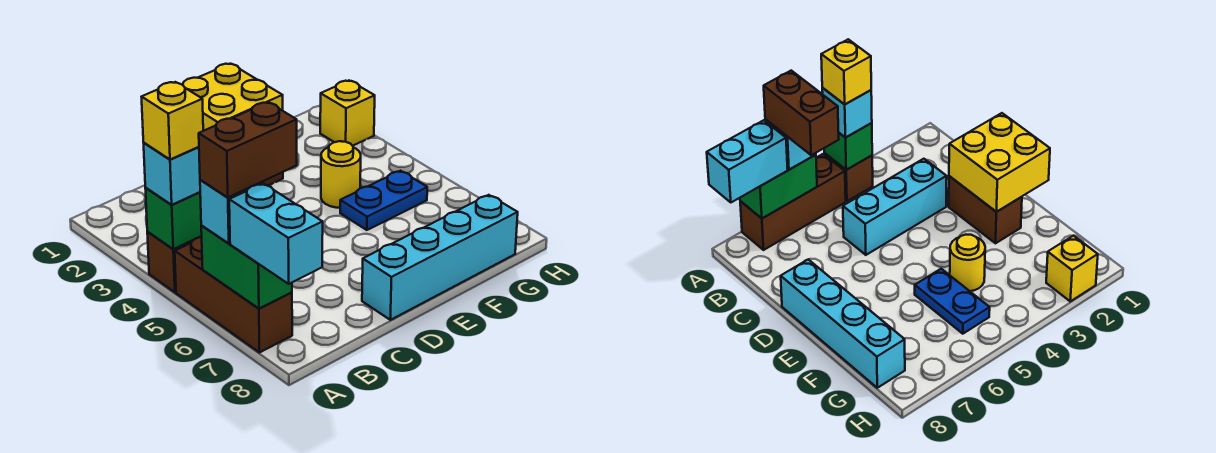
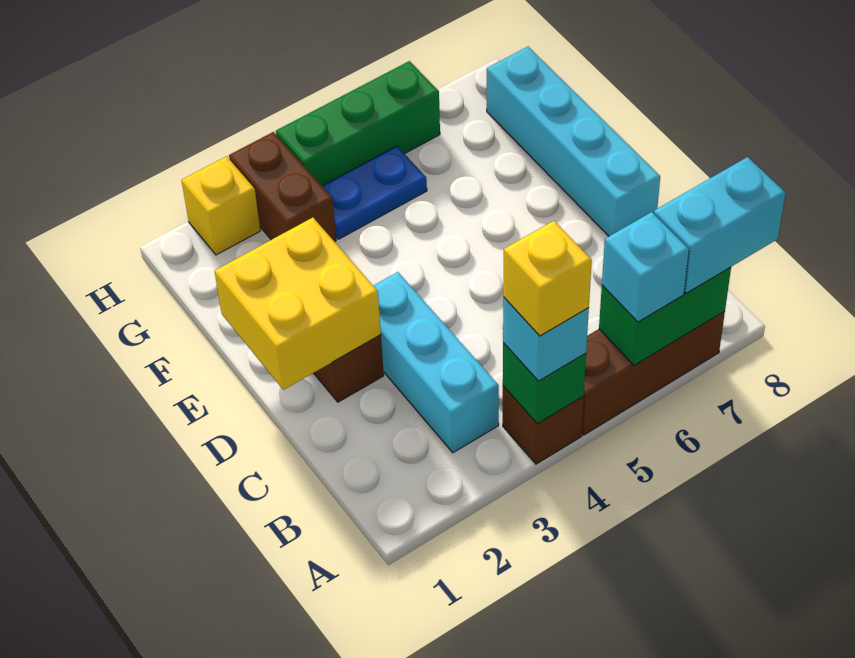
brown 1x2 brick [199,102,297,198] -> brown 1x2 brick moved to [229,132,336,242]
cyan 1x3 brick [843,159,947,255] -> cyan 1x3 brick turned to [373,272,499,453]
yellow 1x1 round brick [321,141,361,208] -> none
blue 1x2 plate [340,171,427,230] -> blue 1x2 plate turned to [322,146,427,239]
none -> green 1x3 brick [276,61,440,186]

